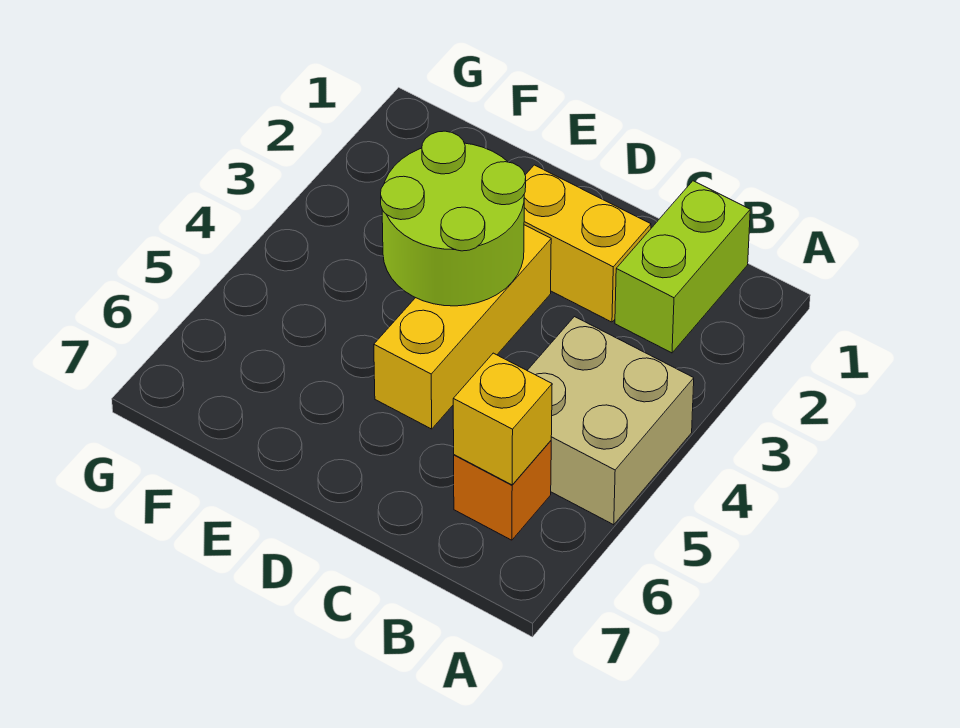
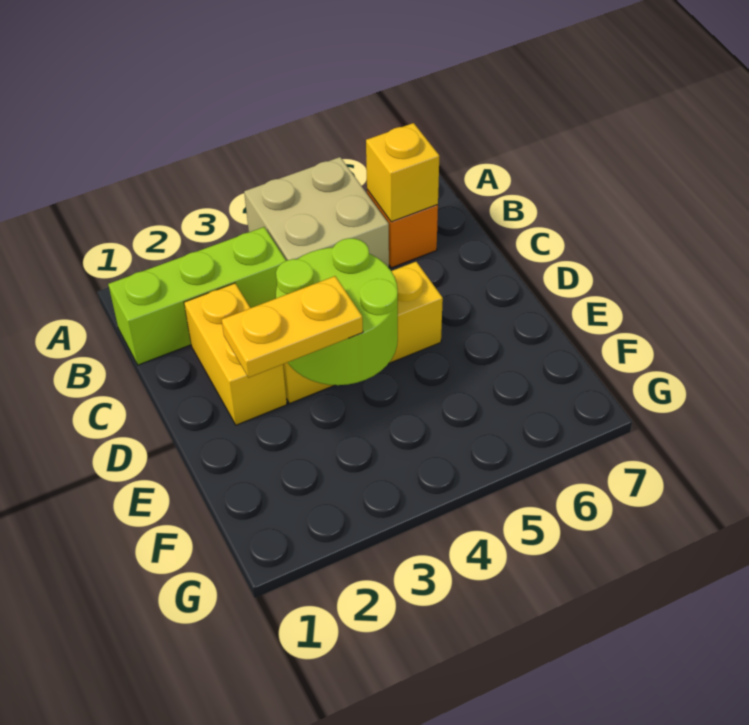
lime 1x2 brick [615,181,750,353] -> lime 1x3 brick [108,227,286,365]
none -> yellow 1x2 plate [222,276,363,378]

